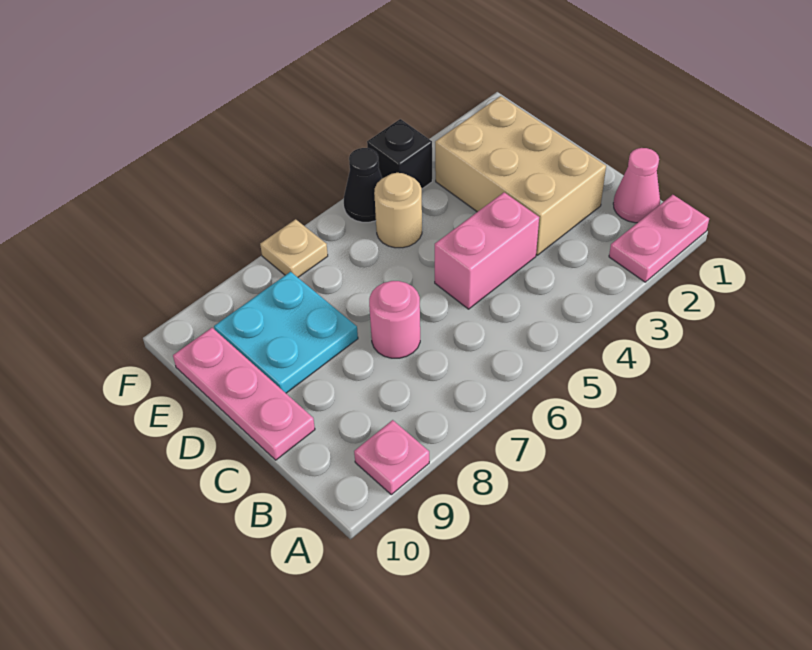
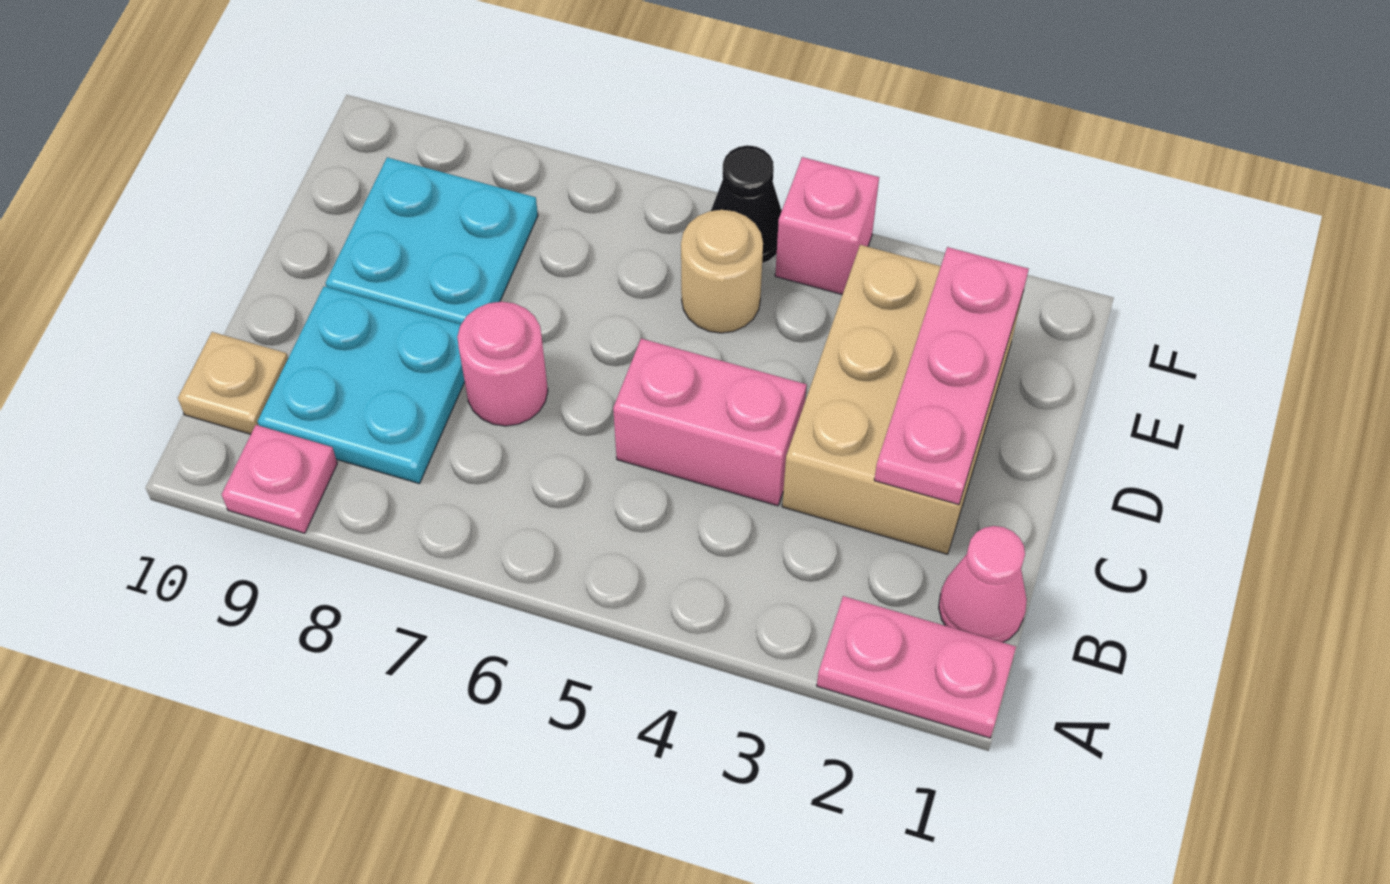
none -> cyan 2x2 plate [258,286,465,484]
pink 1x3 plate [173,328,315,460] -> pink 1x3 plate moved to [874,247,1029,505]
black 1x1 brick [367,119,432,189] -> pink 1x1 brick [775,157,879,295]
tan 1x1 plate [260,219,328,277] -> tan 1x1 plate moved to [178,332,288,434]

